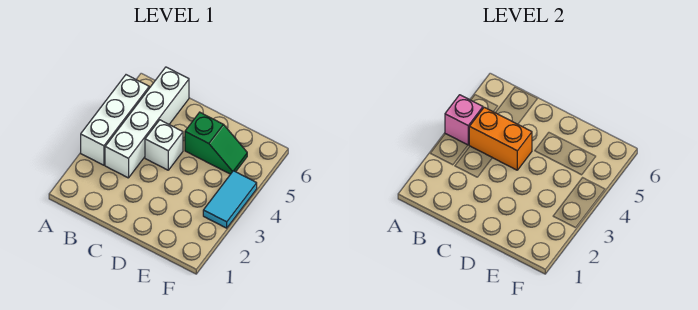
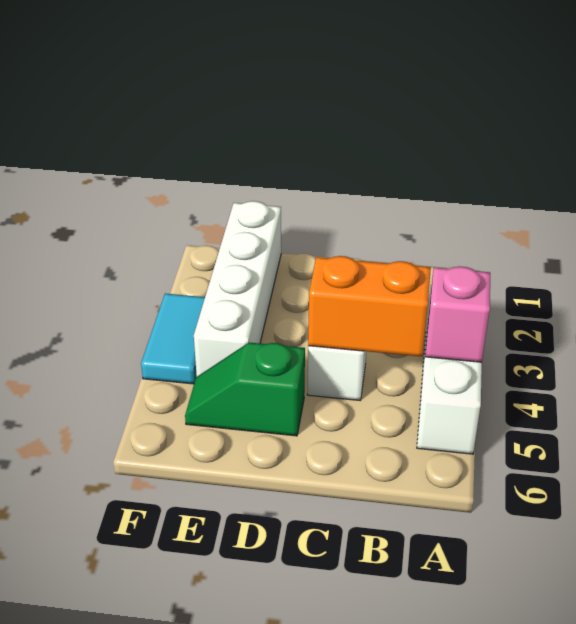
white 1x4 brick [105,67,189,178] -> white 1x4 brick moved to [194,201,281,376]

